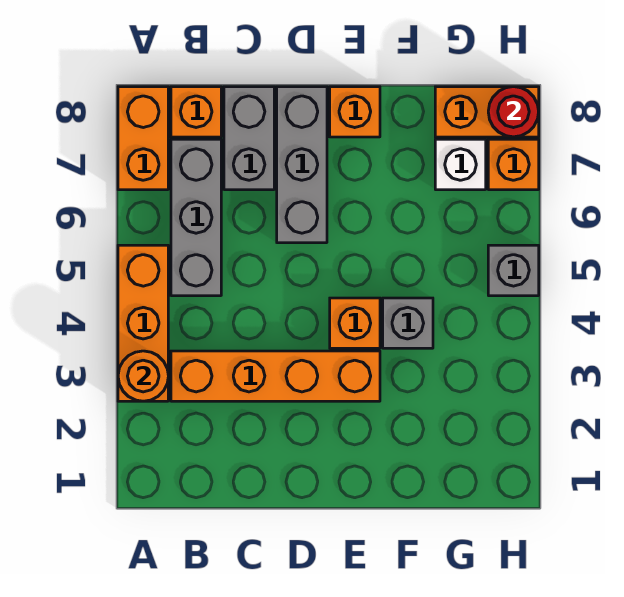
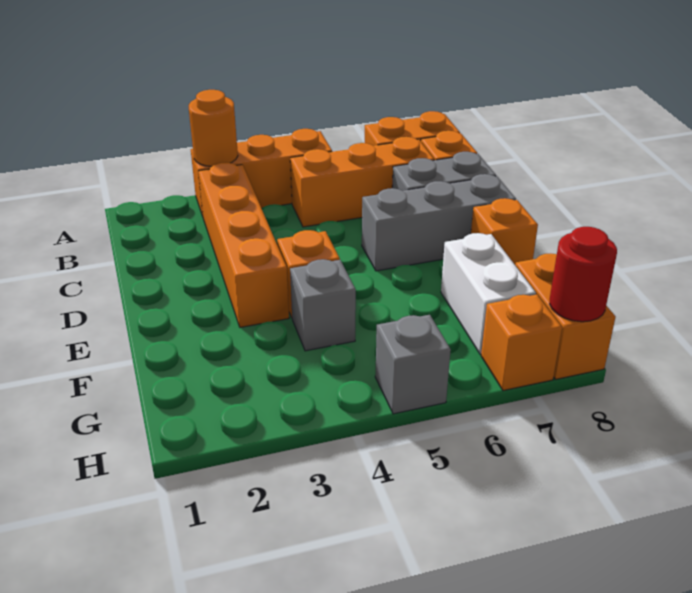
grey 1x3 brick [171,139,221,296] -> orange 1x3 brick [290,137,434,227]
white 1x1 brick [435,139,486,190] -> white 1x2 brick [441,233,536,354]

